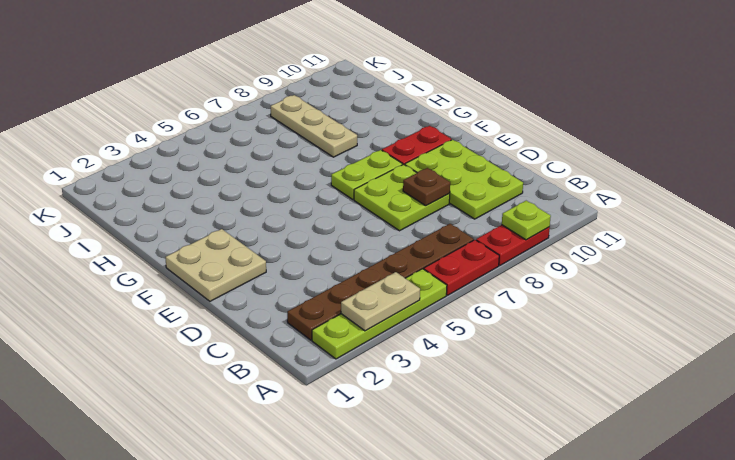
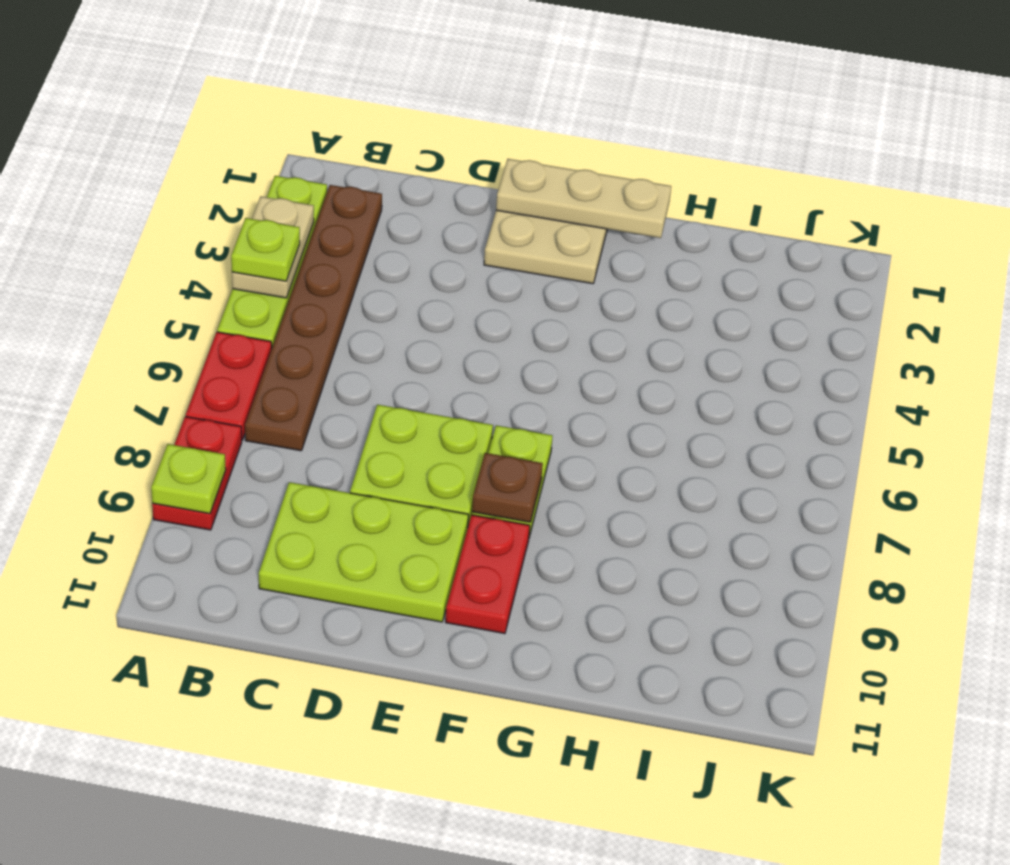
none -> lime 1x1 plate [231,218,300,281]
brown 1x1 plate [403,168,450,206] -> brown 1x1 plate moved to [472,453,543,522]
tan 1x3 plate [271,95,357,157] -> tan 1x3 plate moved to [496,159,671,238]

